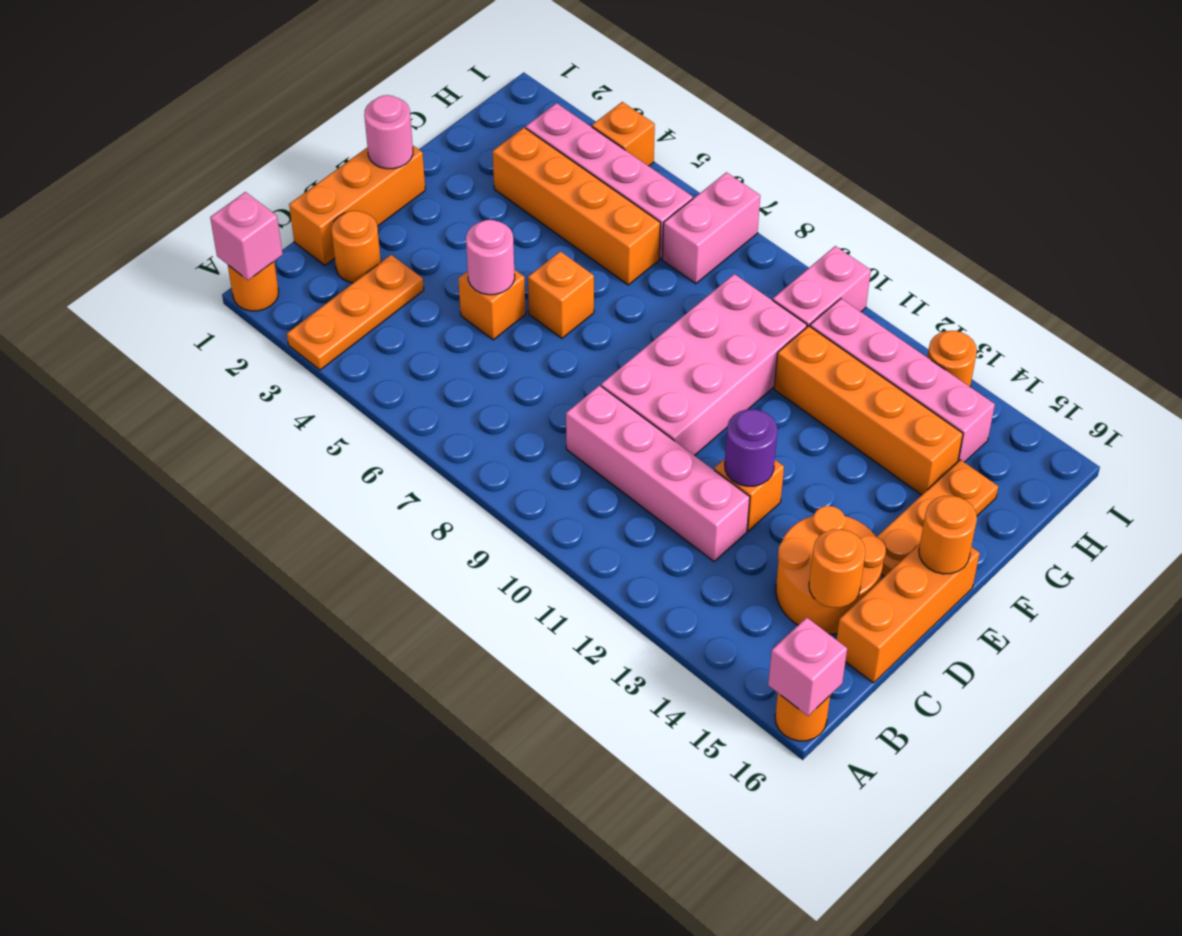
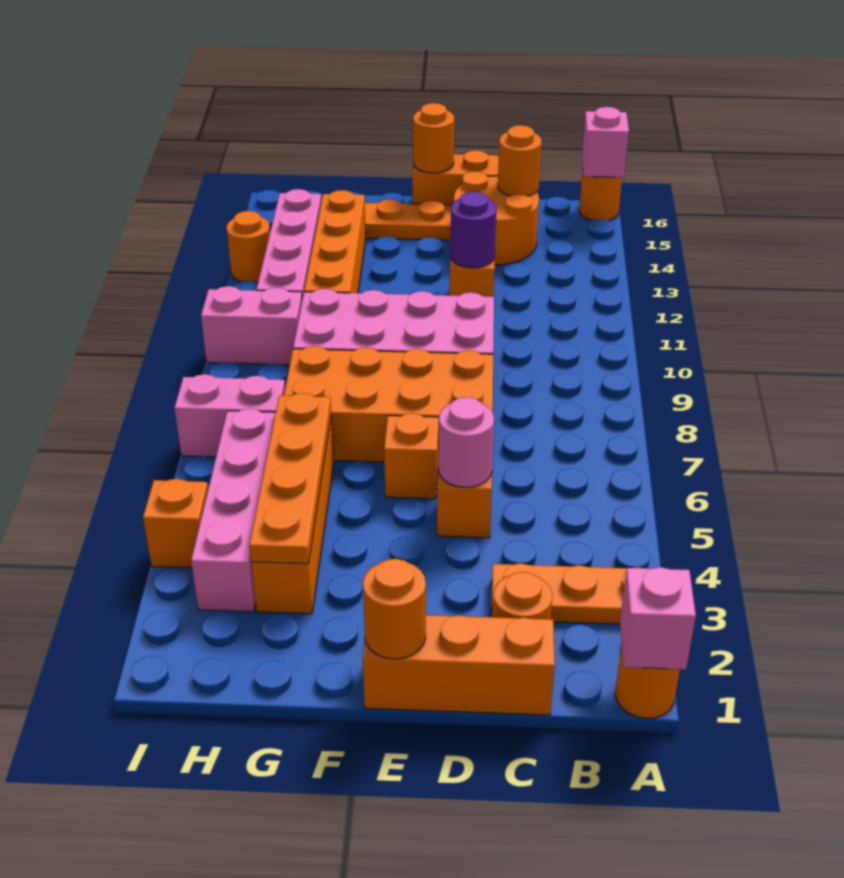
pink 1x4 brick [566,385,750,561] -> none
none -> orange 2x4 brick [284,346,493,462]
pink 1x1 round brick [364,95,413,169] -> orange 1x1 round brick [363,559,426,659]
none -> orange 1x4 plate [249,393,331,564]

